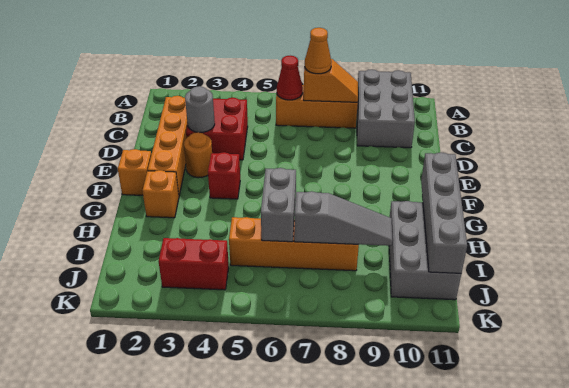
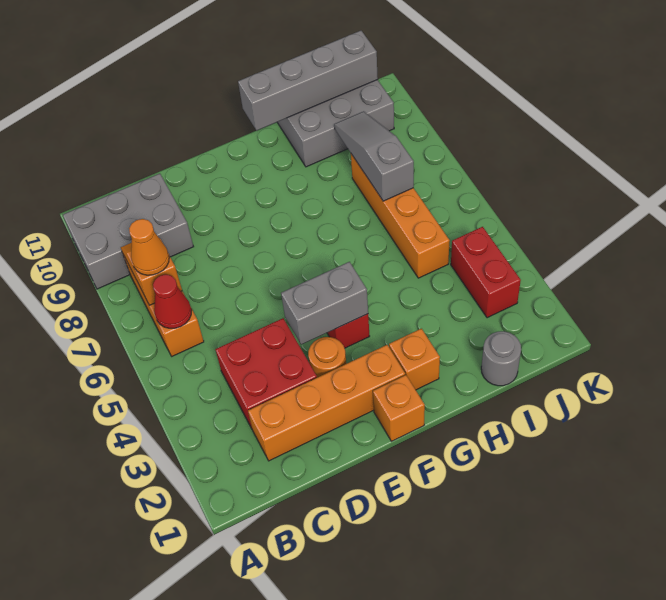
grey 1x1 round brick [185,86,215,132] -> grey 1x1 round brick moved to [481,331,521,386]
grey 1x2 brick [261,168,296,242] -> grey 1x2 brick moved to [281,262,368,345]

